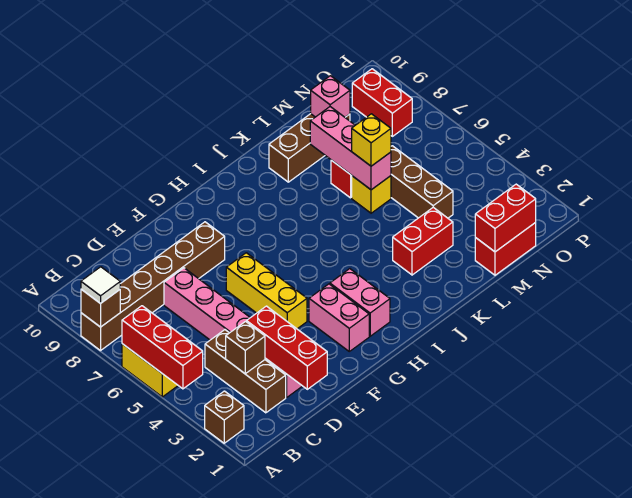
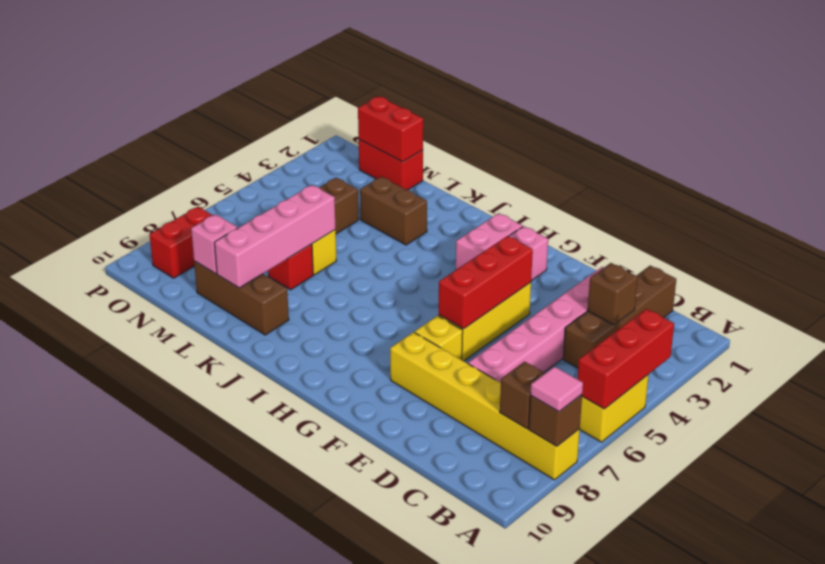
brown 1x1 brick [205,391,244,443] -> brown 1x1 brick moved to [500,362,545,429]
brown 1x6 brick [81,222,225,351] -> yellow 1x6 brick [390,332,580,480]
white 1x1 tile [81,267,120,304] -> pink 1x1 tile [531,367,583,412]
brown 1x3 brick [205,330,286,413] -> brown 1x4 brick [563,266,676,368]
red 1x3 brick [247,306,327,389] -> red 1x3 brick moved to [439,236,533,329]
red 1x2 brick [393,207,453,275] -> brown 1x2 brick [360,177,427,245]
pink 1x3 brick [310,107,391,190] -> pink 1x4 brick [214,185,335,288]
yellow 1x1 brick [352,114,391,166] -> yellow 1x1 brick moved to [415,316,463,360]

